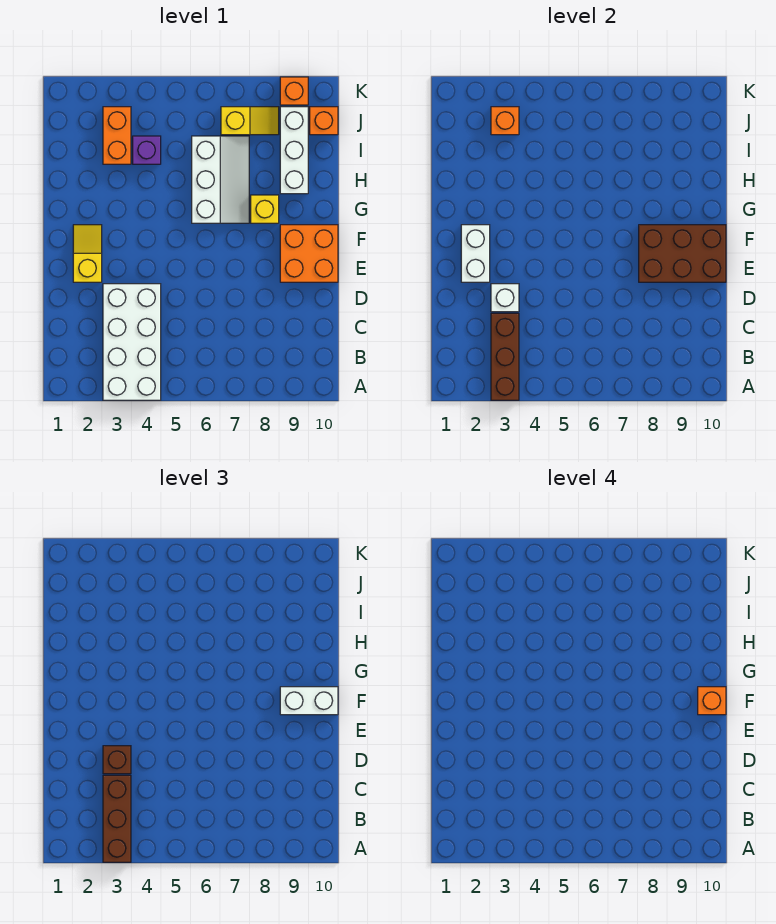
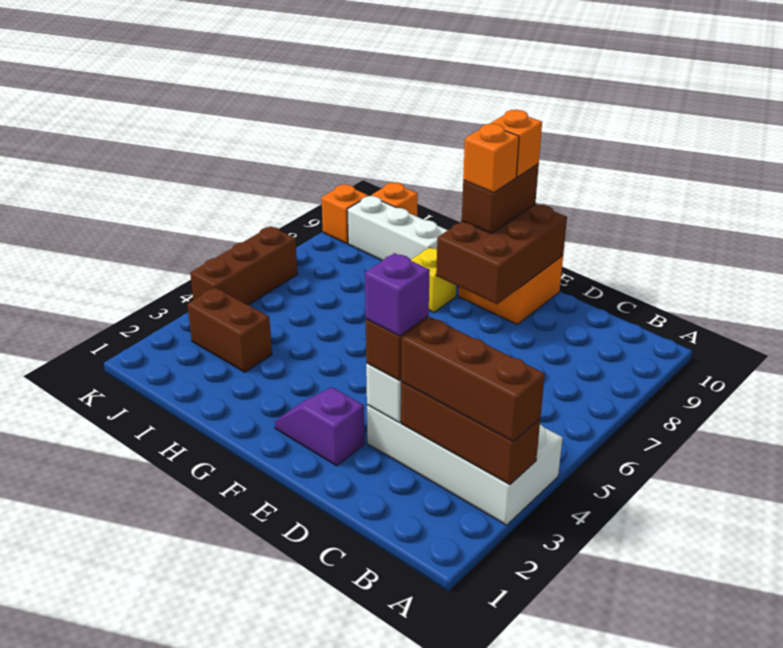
yellow 1x2 slope [73,225,102,282] -> purple 1x2 slope [275,387,365,466]
white 1x2 brick [461,225,490,282] -> none
white 1x2 brick [280,687,338,715] -> brown 1x2 brick [462,164,539,233]
white 2x3 slope [192,136,249,223] -> none
orange 1x2 brick [103,107,131,164] -> brown 1x2 brick [187,288,272,372]
purple 1x1 brick [133,136,161,164] -> purple 1x1 brick moved to [365,253,430,336]
orange 1x1 brick [491,107,519,135] -> orange 1x1 brick moved to [463,124,519,193]
yellow 1x2 slope [221,107,279,135] -> none
none -> brown 1x3 brick [190,226,298,305]

